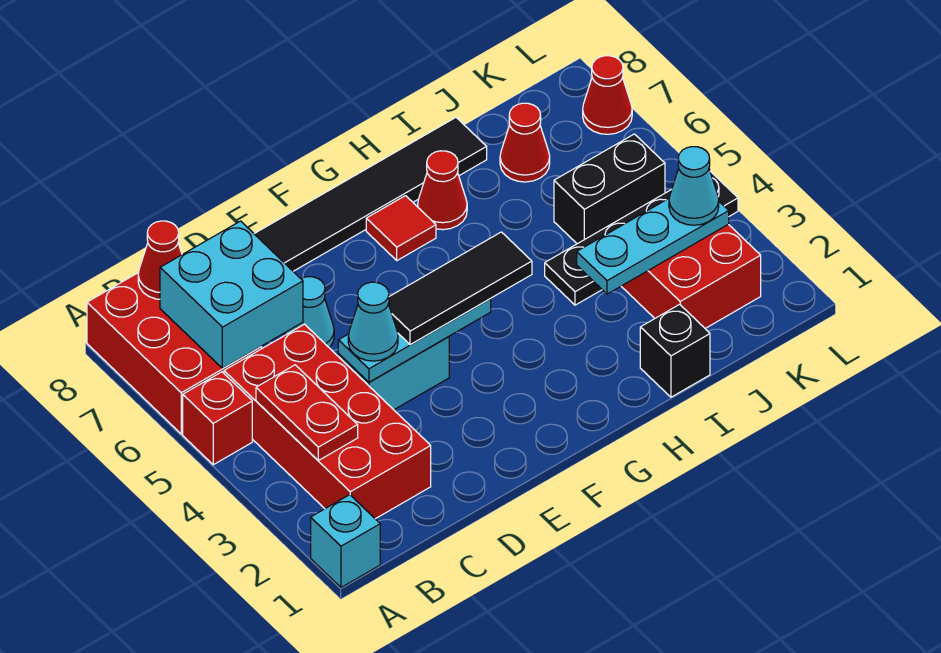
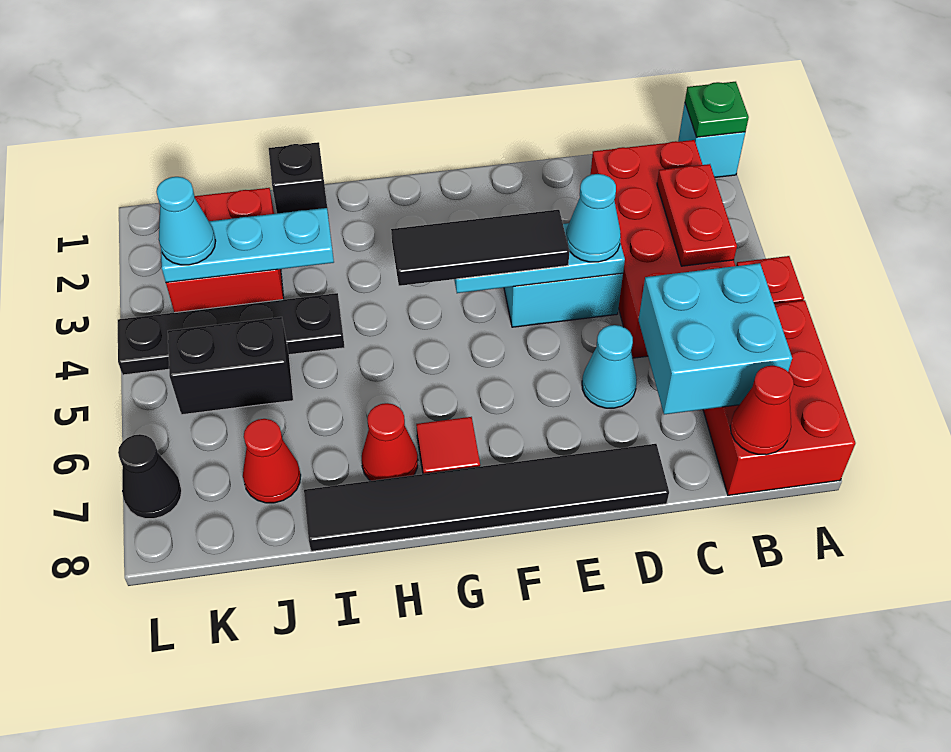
none -> green 1x1 plate [685,82,749,137]
red 1x1 cone [583,56,632,134] -> black 1x1 cone [118,434,182,519]

